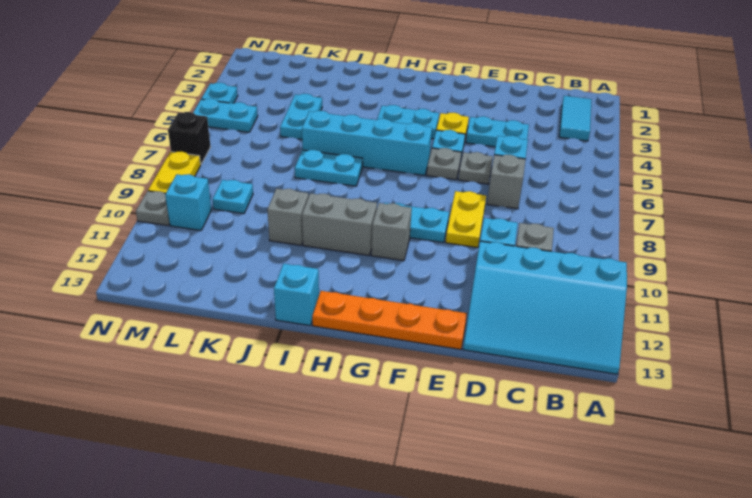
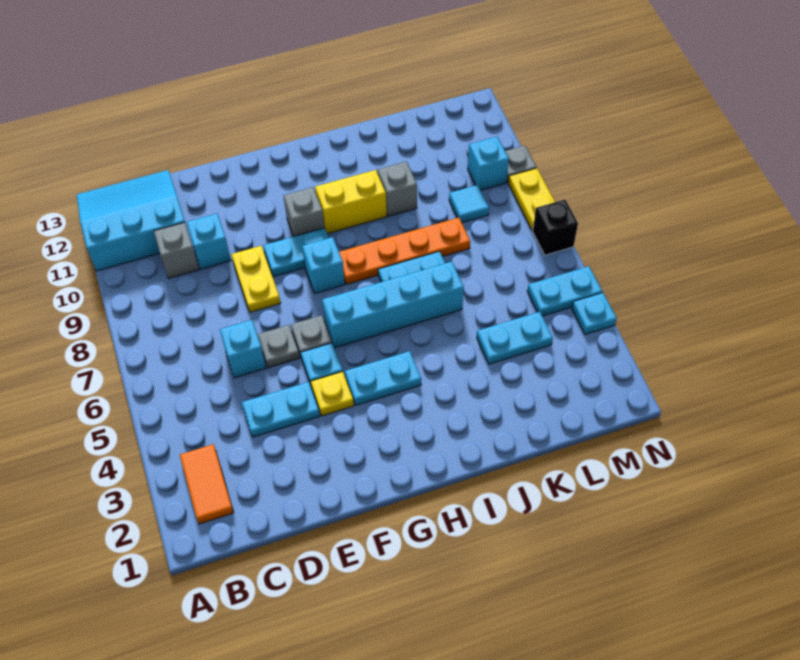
cyan 3x4 slope [463,241,627,374] -> cyan 3x3 slope [77,170,185,271]
cyan 1x2 tile [559,96,592,141] -> orange 1x2 tile [180,444,234,524]
grey 1x1 brick [487,155,526,209] -> none
orange 1x4 plate [312,291,467,349] -> orange 1x4 plate moved to [339,218,470,284]
grey 1x2 brick [302,193,377,255] -> yellow 1x2 brick [315,170,387,234]
cyan 1x1 brick [274,264,319,326] -> cyan 1x1 brick moved to [302,237,345,293]
cyan 1x2 plate [280,94,322,139] -> cyan 1x2 plate turned to [477,312,553,364]
cyan 1x1 plate [212,180,253,214] -> cyan 1x1 tile [449,185,489,223]

